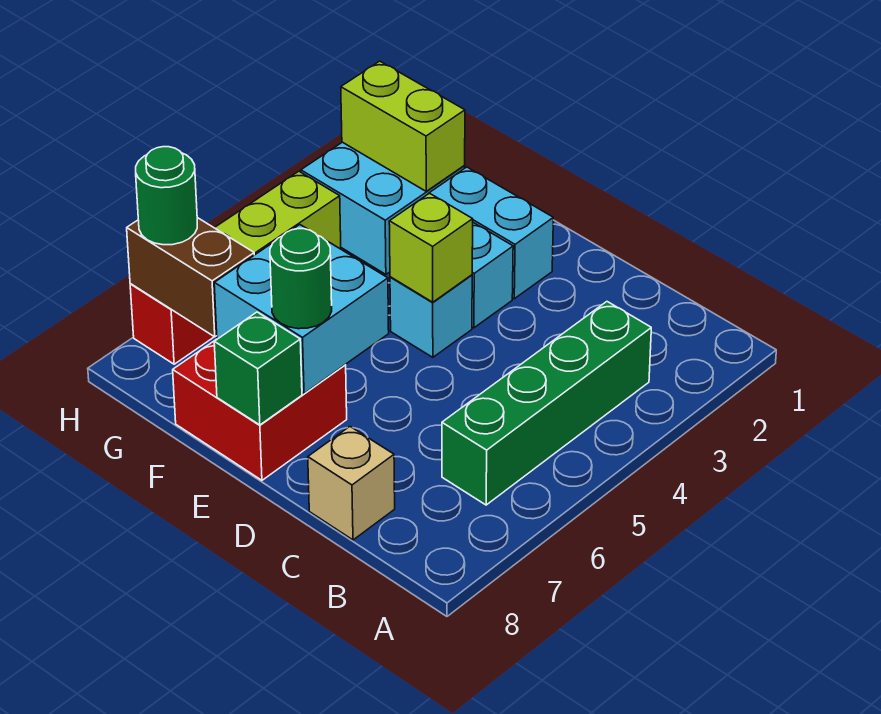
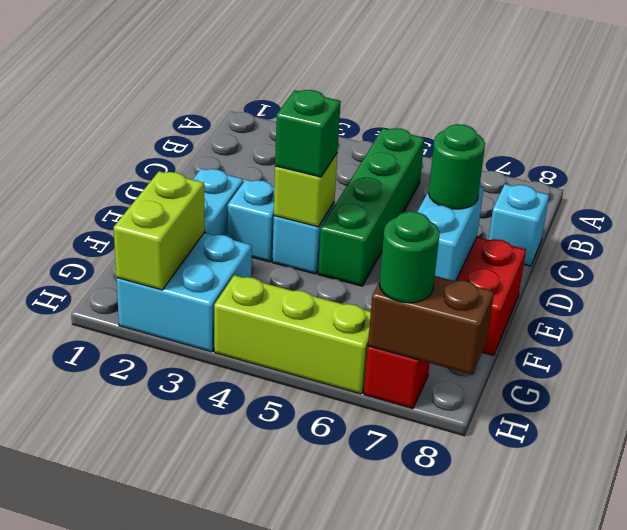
green 1x4 brick [442,302,651,505] -> green 1x4 brick turned to [318,128,424,286]
tan 1x1 brick [308,427,395,540] -> cyan 1x1 brick [489,184,549,266]
cyan 2x2 brick [214,225,389,393] -> cyan 1x2 brick [417,187,484,281]
green 1x1 brick [214,312,302,425] -> green 1x1 brick moved to [275,90,341,177]
brown 1x2 brick [127,218,254,337] -> brown 1x2 brick turned to [368,276,494,375]

